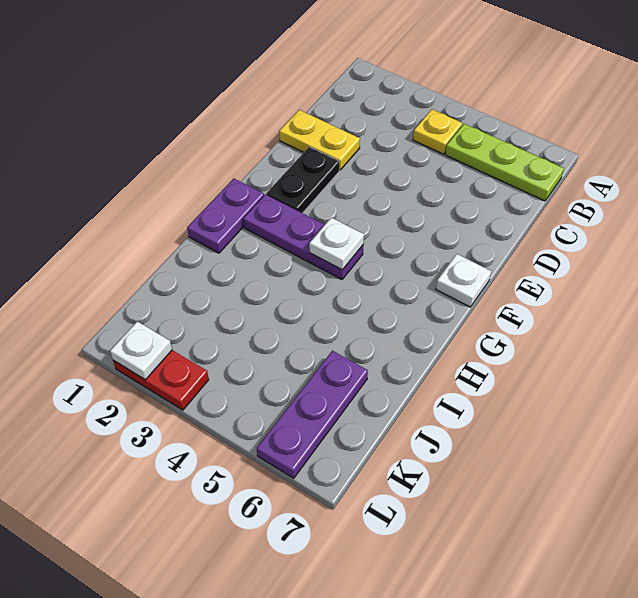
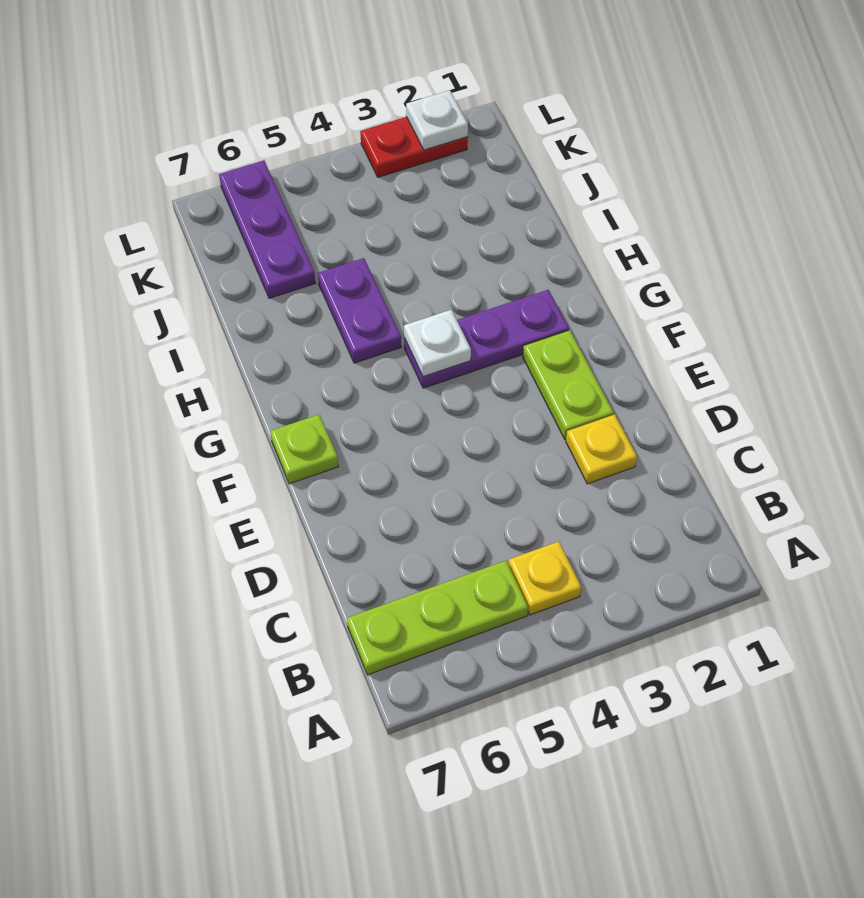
yellow 1x2 plate [279,110,360,170] -> yellow 1x1 plate [566,414,637,484]
black 1x2 plate [267,147,339,213] -> lime 1x2 plate [523,330,614,439]
white 1x1 plate [436,254,491,307] -> lime 1x1 plate [270,415,339,484]
purple 1x2 plate [187,179,264,253] -> purple 1x2 plate moved to [318,258,401,363]

